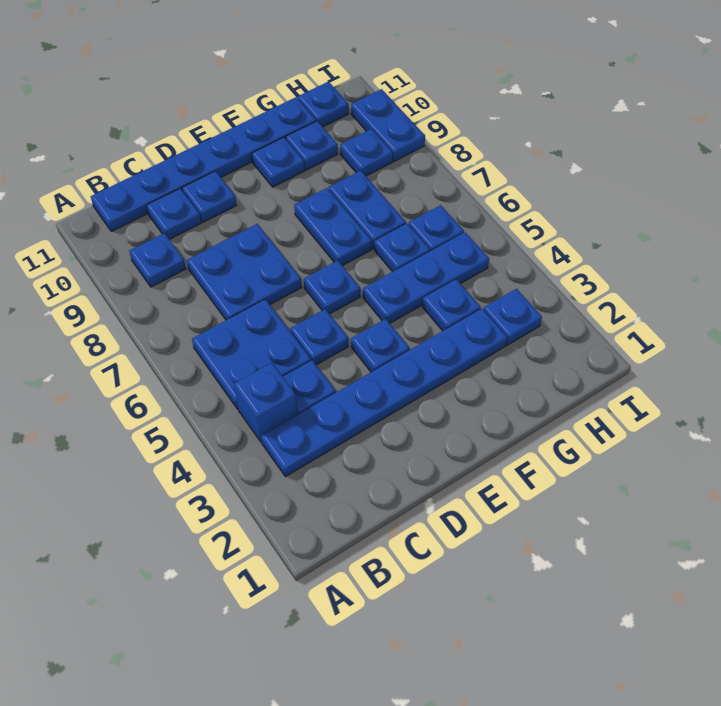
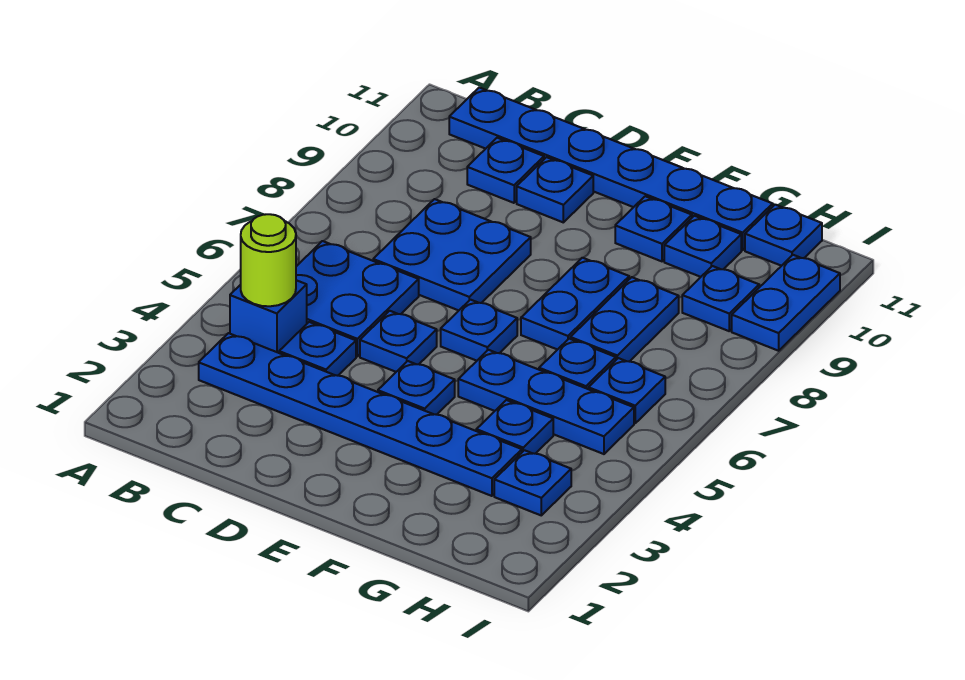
none -> lime 1x1 round brick [241,214,296,306]
blue 1x1 plate [129,233,186,287] -> none

